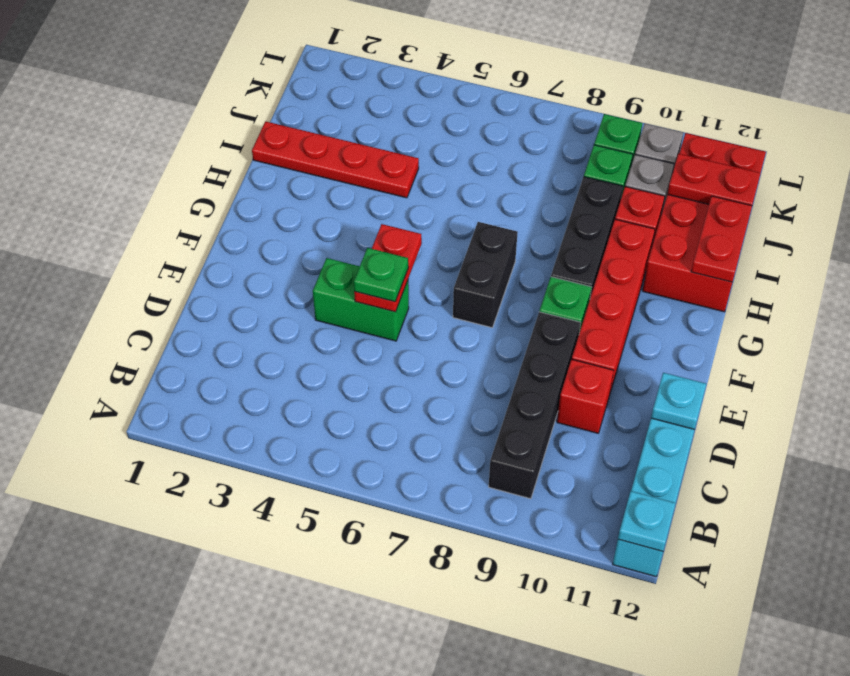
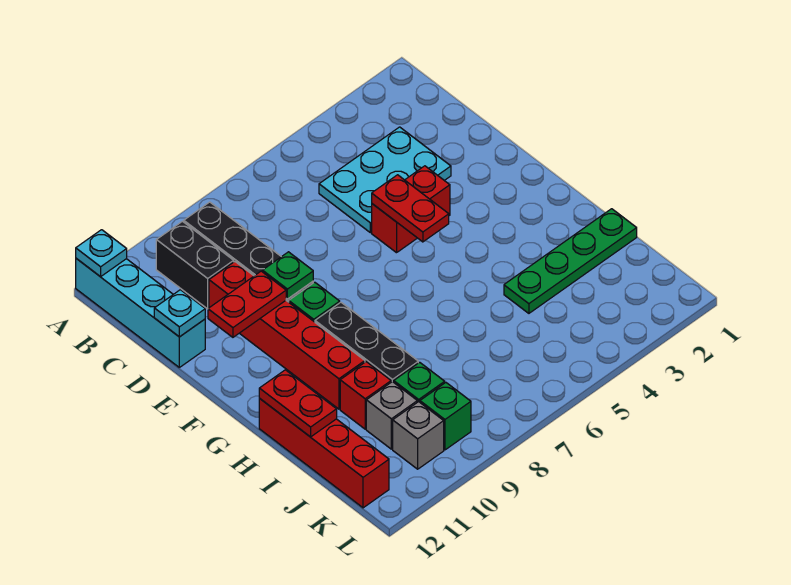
none -> cyan 2x3 plate [319,127,451,233]
green 1x2 brick [313,258,409,341] -> red 1x2 brick [372,166,450,253]
green 1x1 plate [354,248,408,302] -> green 1x1 plate moved to [263,252,313,299]
black 1x2 brick [453,222,518,328] -> black 1x2 brick moved to [156,221,234,309]
red 2x4 brick [642,133,766,312] -> red 1x4 brick [259,399,389,508]
red 1x4 plate [252,121,419,198] -> green 1x4 plate [504,209,637,313]
red 1x2 plate [667,154,761,205] -> red 1x2 plate moved to [208,271,286,337]

